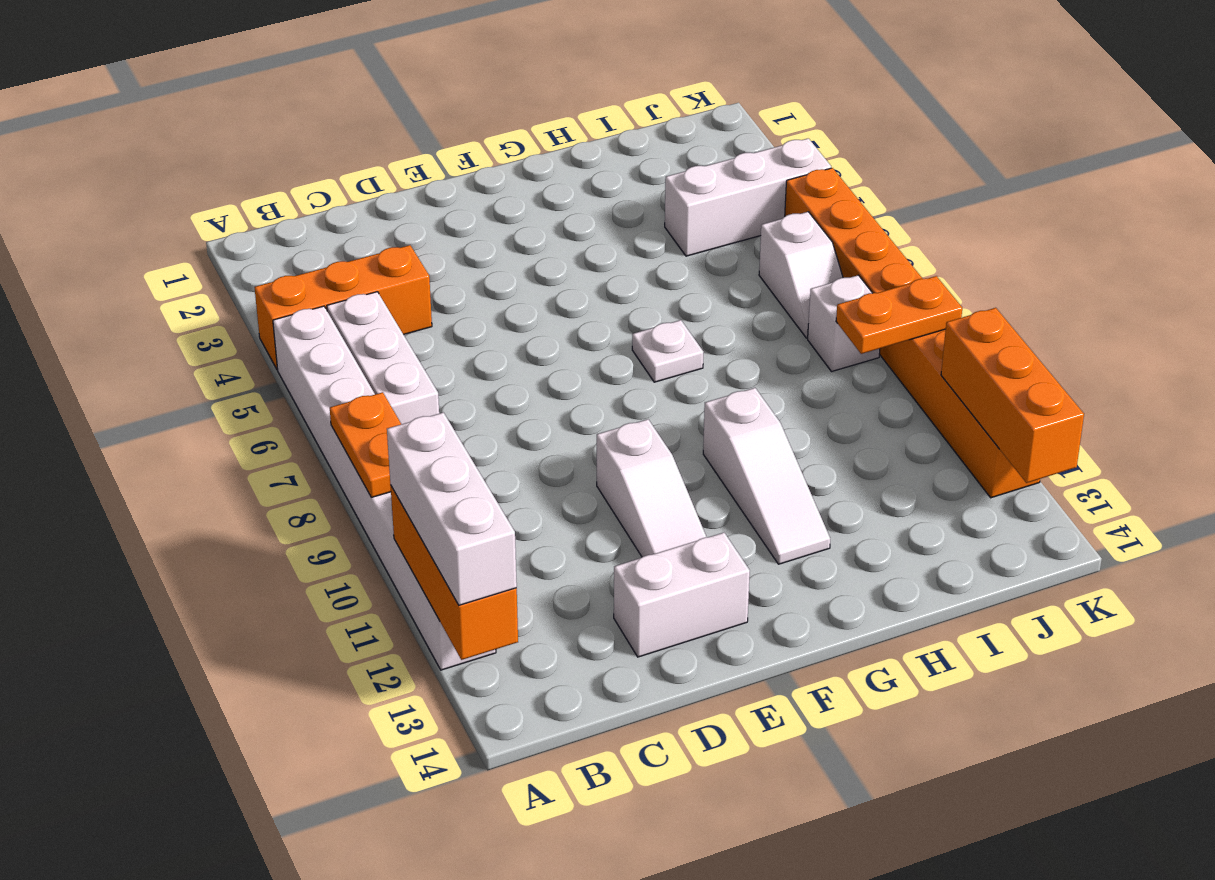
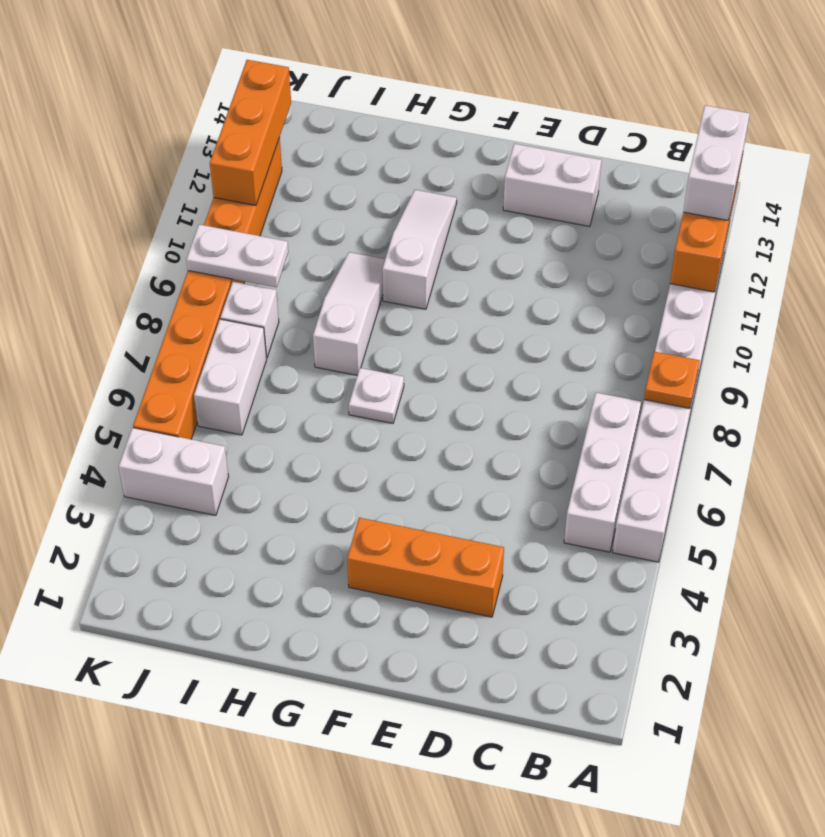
orange 1x3 brick [255,245,432,370] -> orange 1x3 brick moved to [347,518,504,617]
orange 1x2 plate [330,392,401,497] -> orange 1x1 plate [644,352,700,408]
white 1x3 brick [387,412,517,605] -> white 1x2 brick [683,105,750,220]
white 1x3 slope [597,419,706,557] -> white 1x3 slope moved to [313,252,385,375]
white 1x3 brick [665,138,831,256] -> white 1x2 brick [119,428,229,515]
white 1x2 slope [759,212,843,338] -> white 1x2 brick [194,319,267,435]
orange 1x2 plate [836,276,962,354] -> white 1x2 plate [186,225,288,288]

